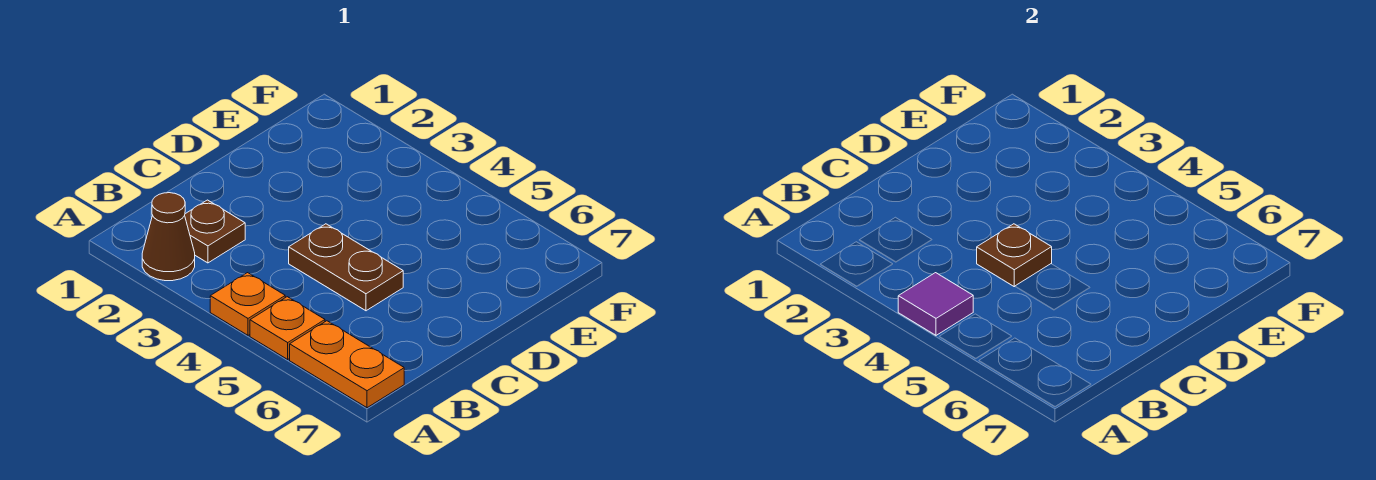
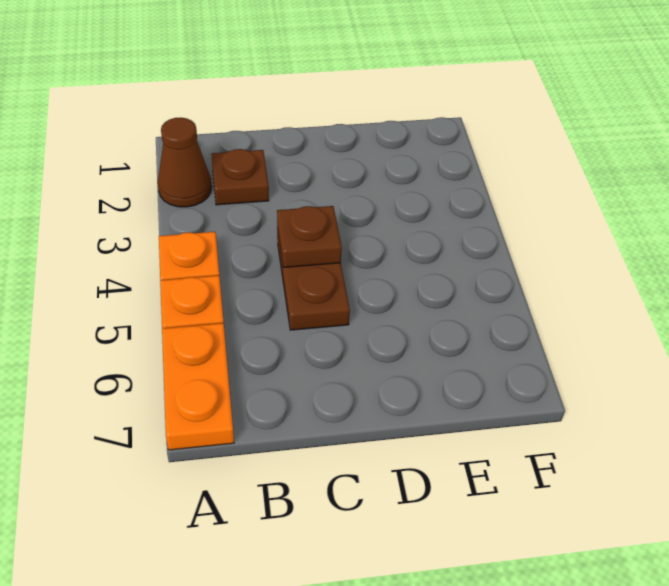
purple 1x1 tile [898,273,973,335] -> none

